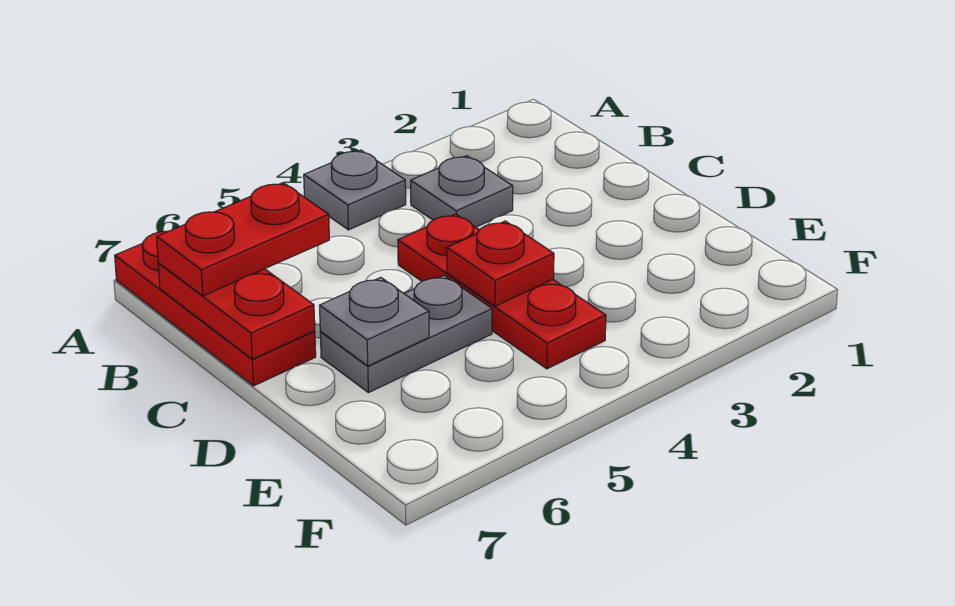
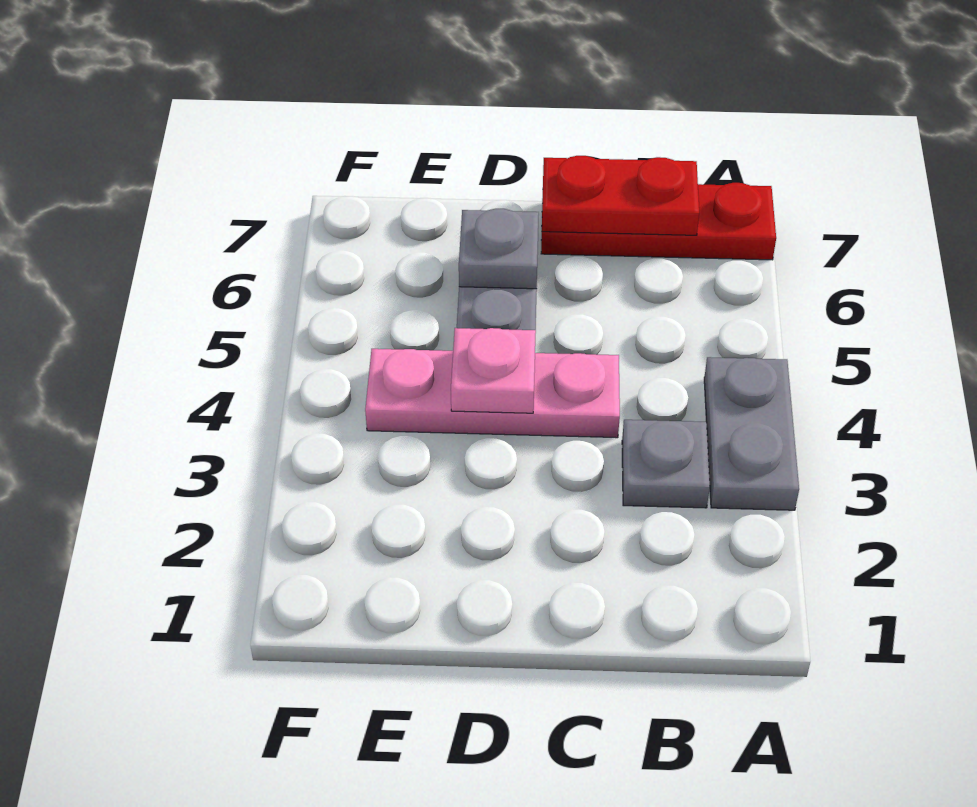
grey 1x1 plate [304,150,406,230] -> grey 1x2 plate [704,357,799,510]
red 1x2 plate [157,183,329,296] -> none
red 1x3 plate [398,214,606,369] -> pink 1x3 plate [365,349,620,438]
red 1x1 plate [447,221,554,306] -> pink 1x1 plate [451,328,536,413]

